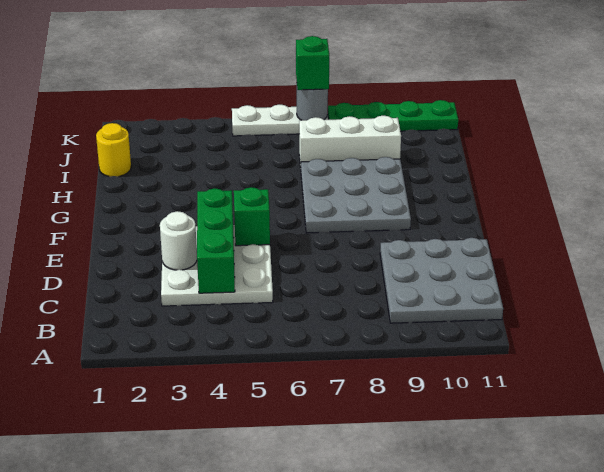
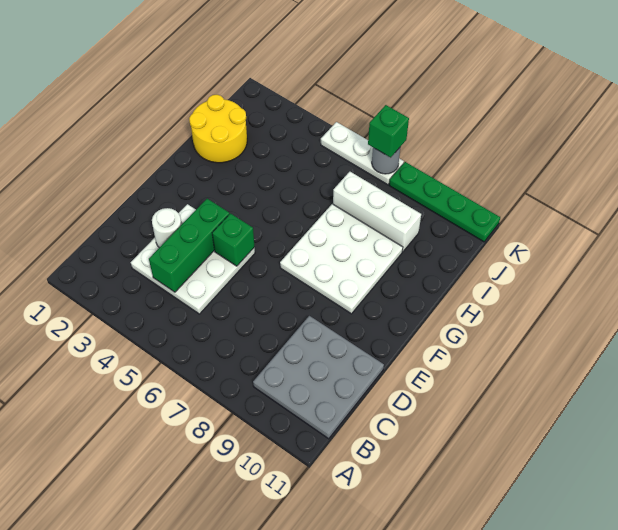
grey 3x3 plate [301,157,411,233] -> white 3x3 plate [280,204,403,314]
yellow 1x1 round brick [96,123,131,177] -> yellow 2x2 round brick [189,95,247,163]

